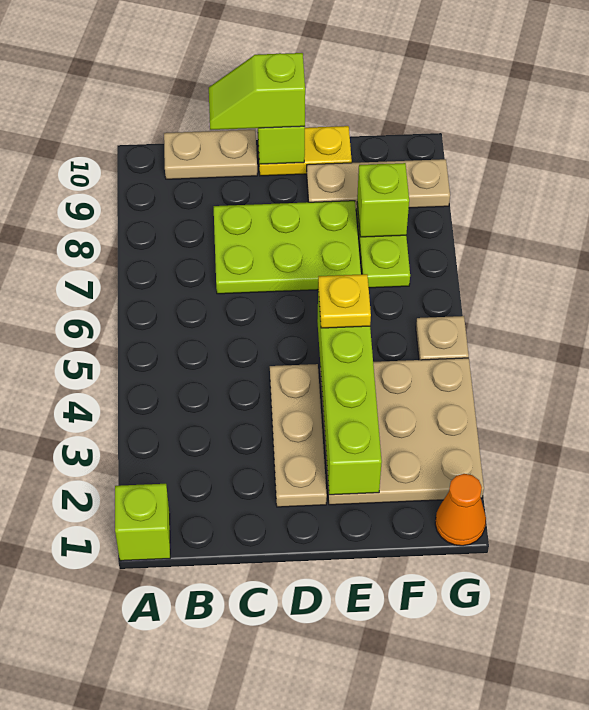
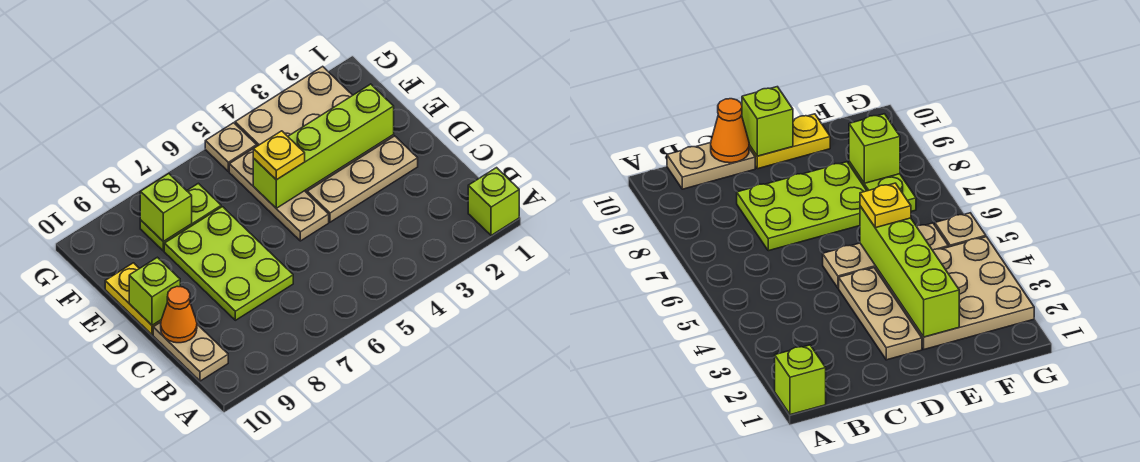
lime 1x2 slope [209,53,305,130] -> none
tan 1x3 plate [307,159,450,210] -> tan 1x3 plate moved to [229,149,329,241]
orange 1x1 cone [435,474,486,546] -> orange 1x1 cone moved to [161,286,197,343]

